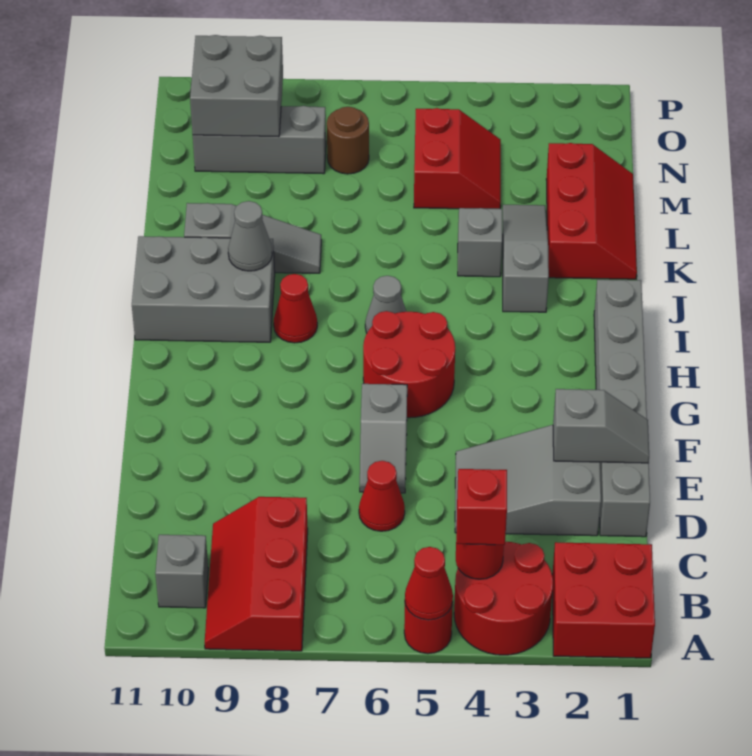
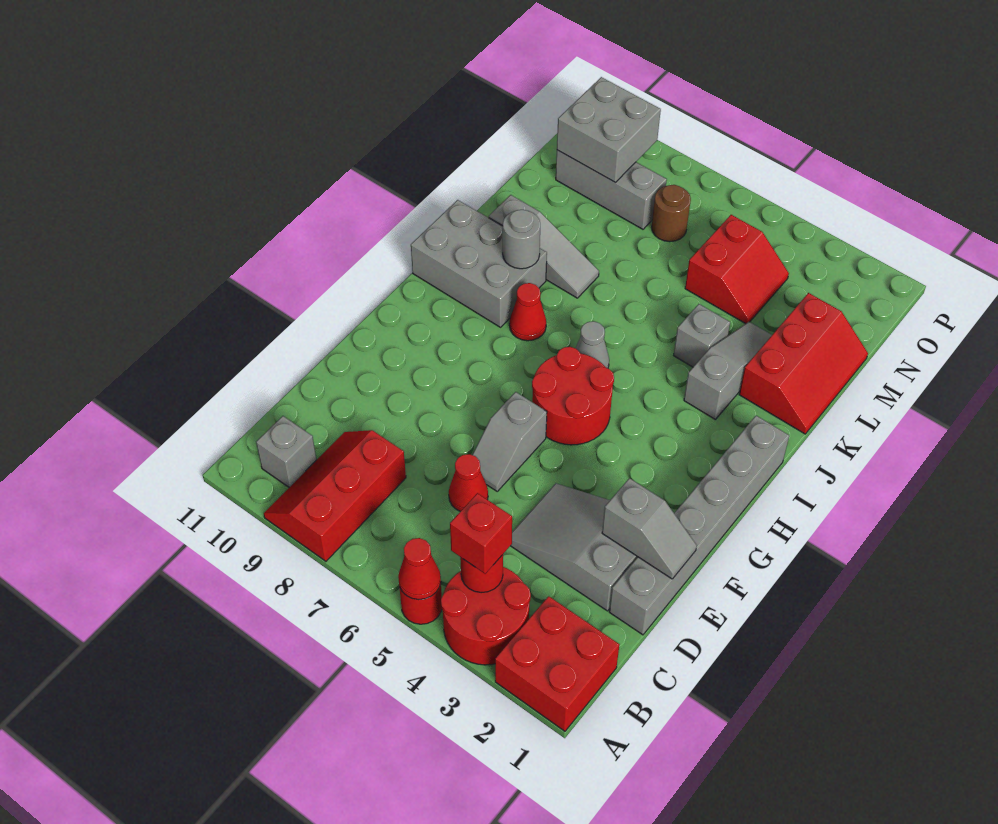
grey 1x1 cone [228,201,272,271] -> grey 1x1 round brick [503,210,540,269]

